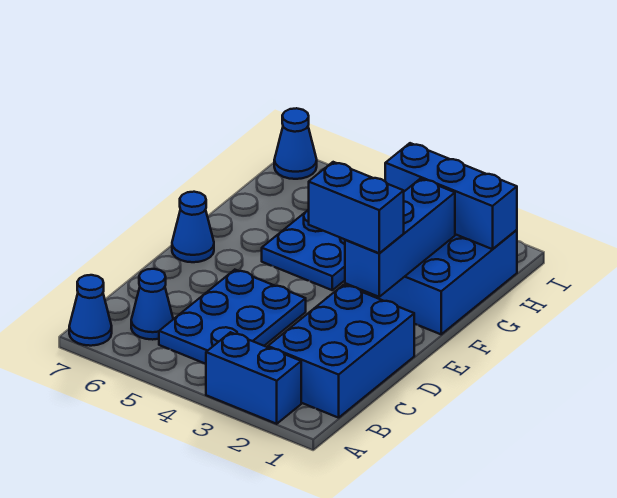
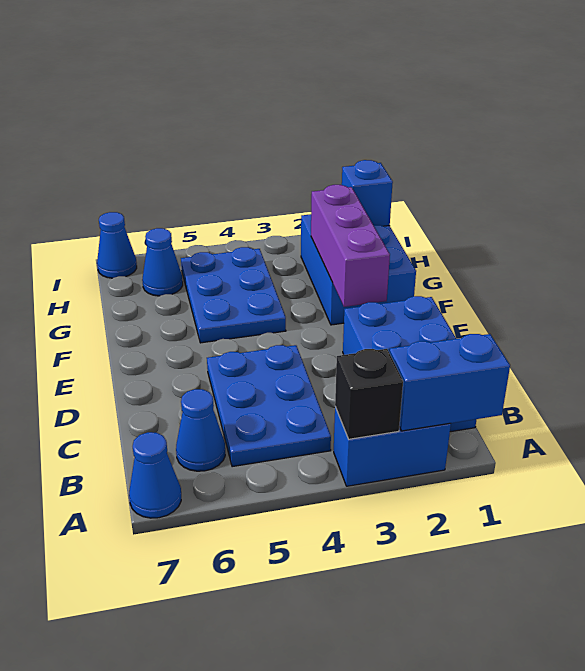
none -> black 1x1 brick [335,349,403,439]
blue 1x3 brick [345,179,455,297] -> purple 1x3 brick [311,185,390,307]
blue 1x2 brick [309,162,404,253] -> blue 1x2 brick moved to [389,334,510,431]
blue 1x1 cone [172,192,214,262] -> blue 1x1 cone moved to [142,228,183,296]
blue 1x3 brick [385,143,517,249] -> blue 1x1 brick [342,160,393,226]

